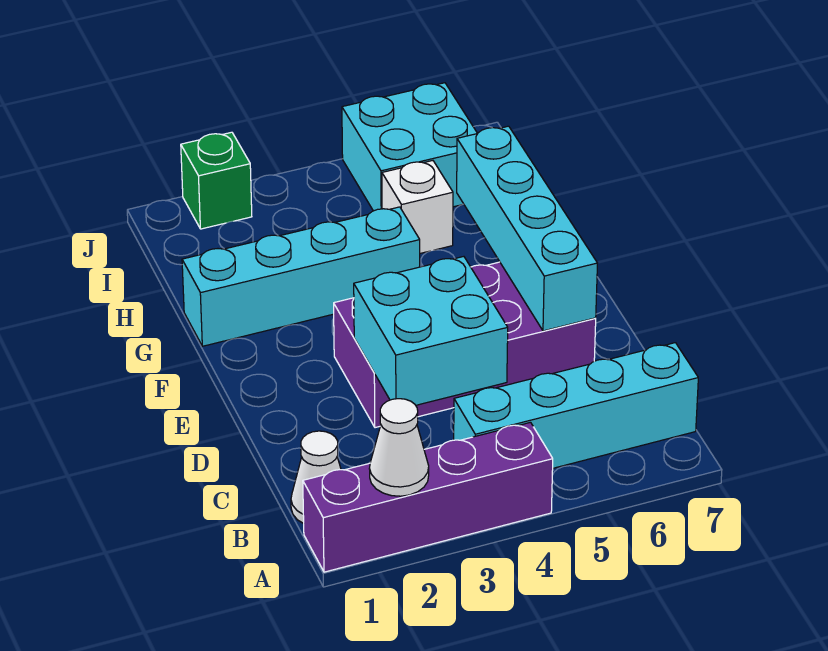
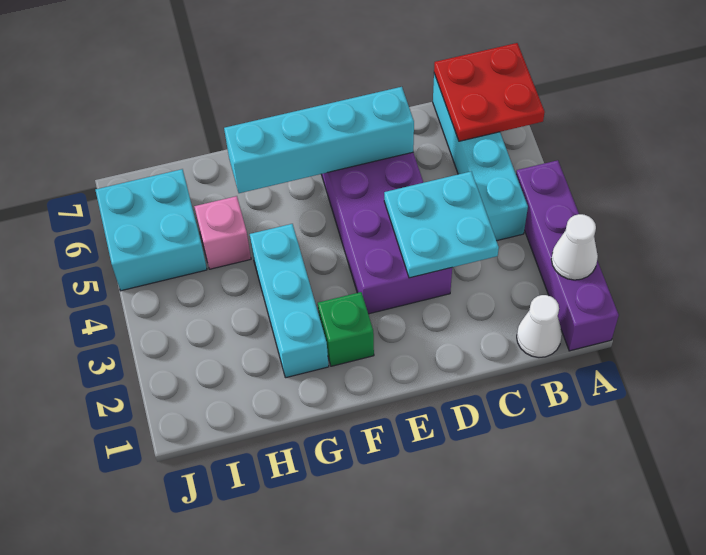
none -> red 2x2 plate [434,43,545,141]
cyan 2x2 brick [354,257,508,405] -> cyan 2x2 plate [384,172,499,278]
cyan 1x4 brick [182,207,420,346] -> cyan 1x3 brick [250,224,329,378]
white 1x1 brick [382,161,453,253] -> pink 1x1 brick [194,196,251,269]
green 1x1 brick [181,132,252,229] -> green 1x1 brick moved to [318,292,374,366]

